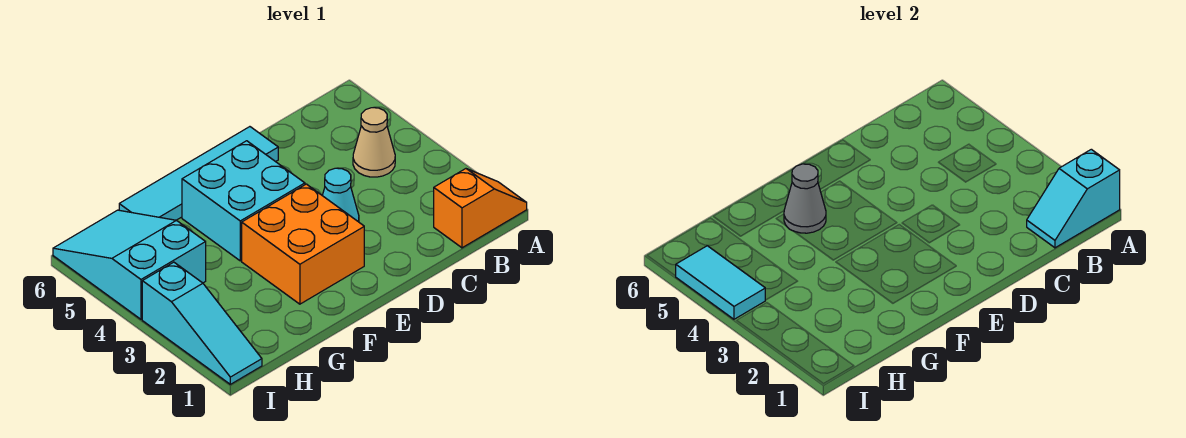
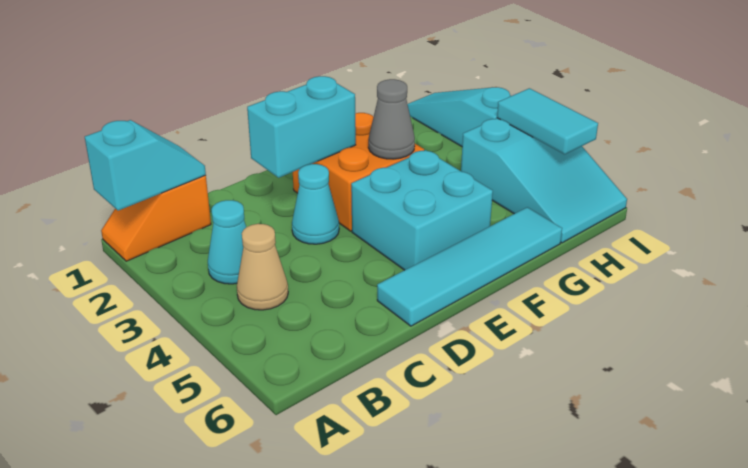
none -> cyan 1x1 cone [208,200,246,284]
none -> cyan 1x2 brick [247,76,356,178]
grey 1x1 cone [784,164,826,233] -> grey 1x1 cone moved to [368,79,415,159]

